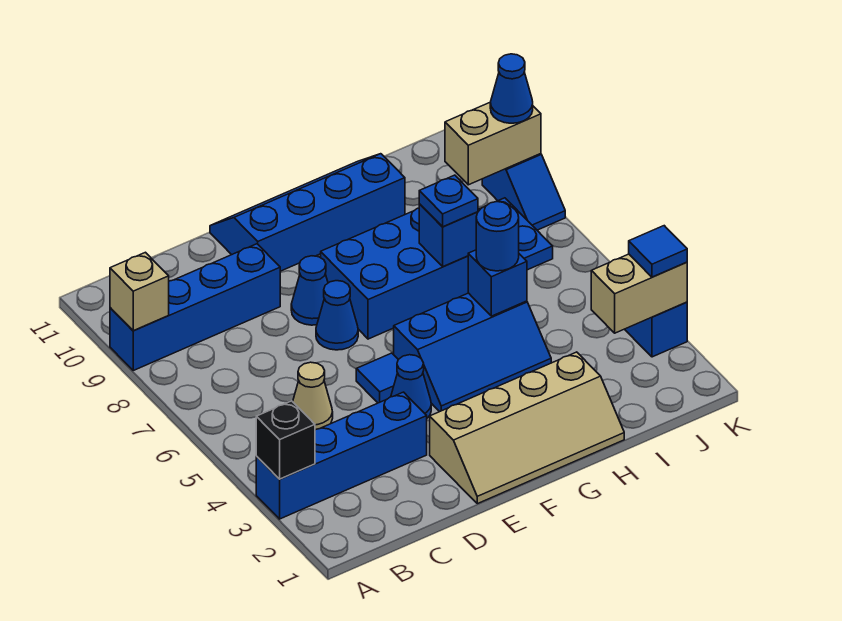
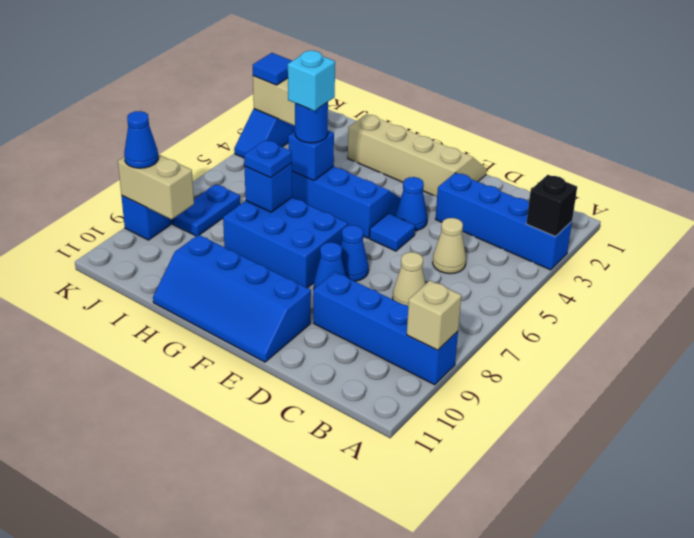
none -> tan 1x1 cone [393,252,425,306]
none -> cyan 1x1 brick [288,51,335,111]

